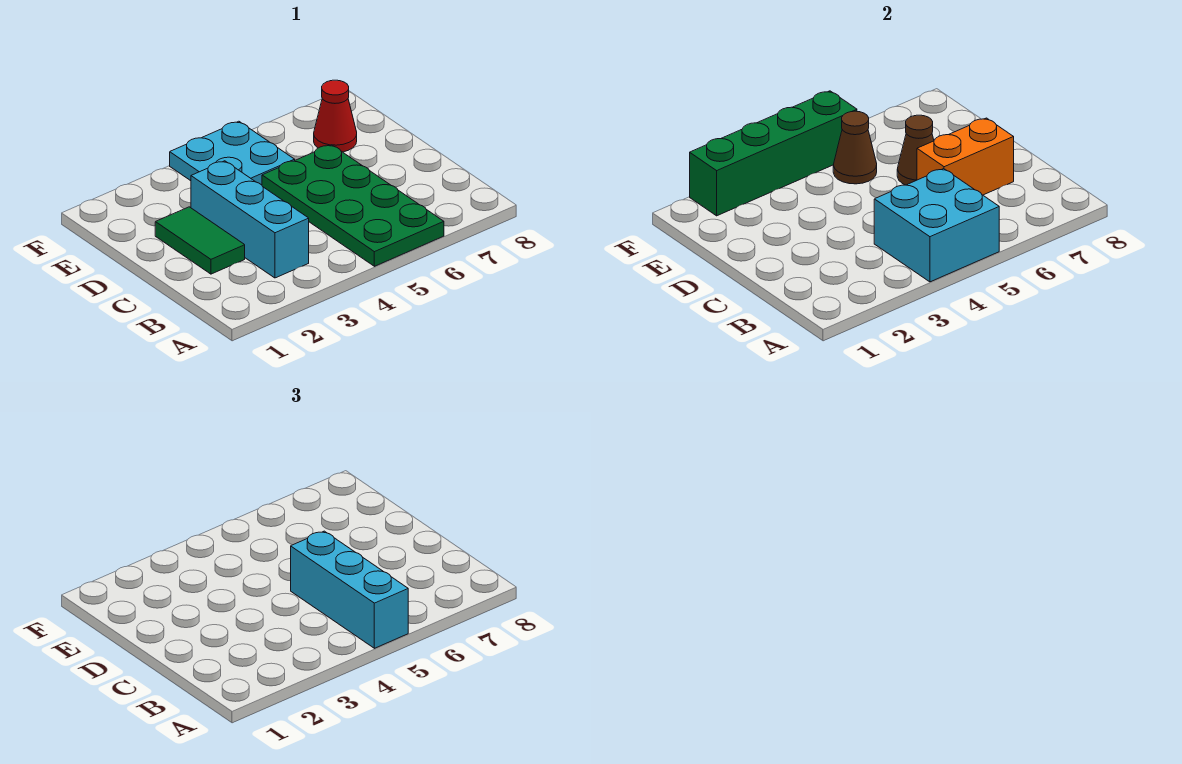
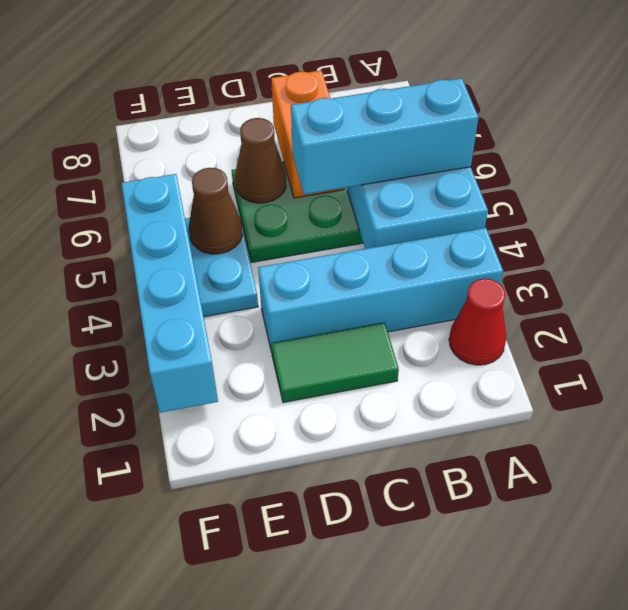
cyan 1x3 brick [191,161,309,278] -> cyan 1x4 brick [258,228,503,353]
red 1x1 cone [314,80,357,152] -> red 1x1 cone moved to [449,278,506,365]
green 1x4 brick [690,91,857,216] -> cyan 1x4 brick [121,174,218,413]

